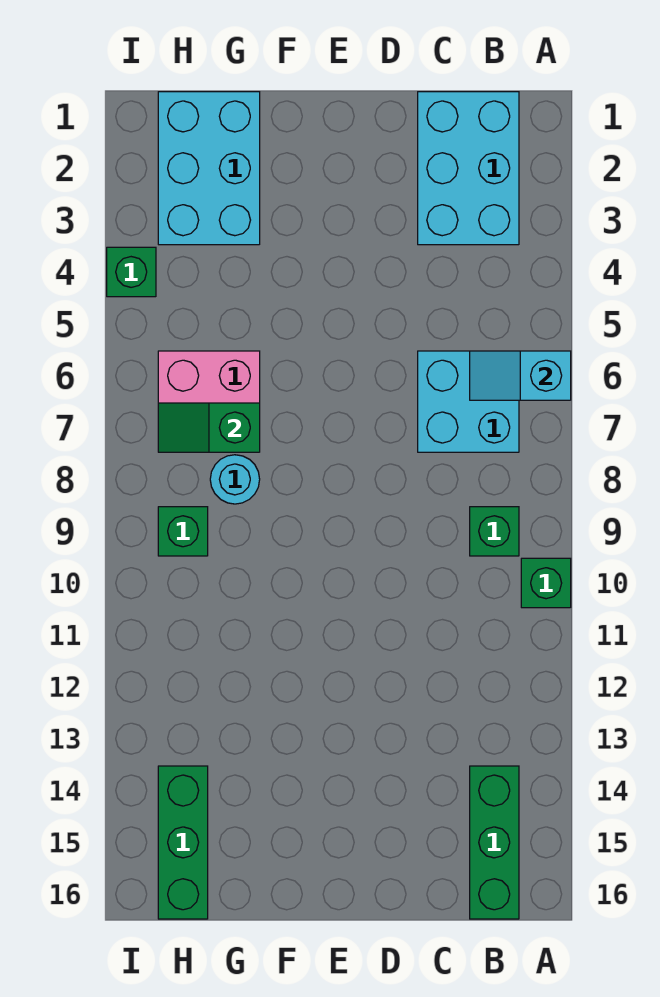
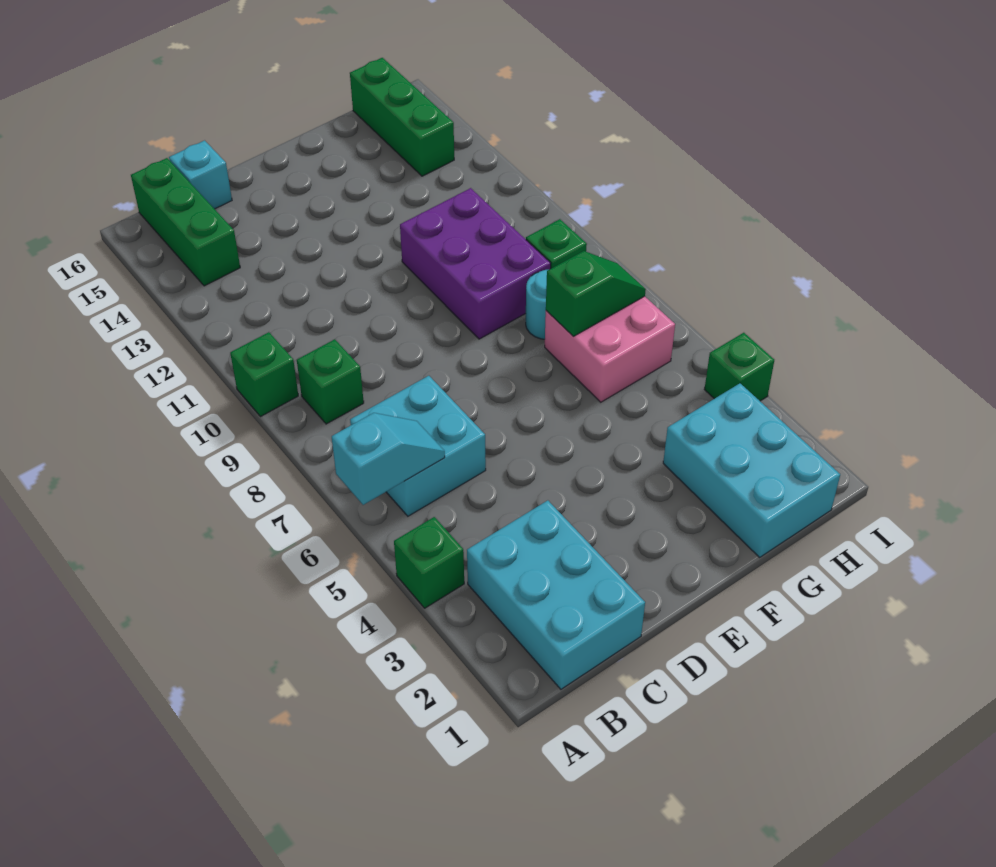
none -> green 1x1 brick [394,517,464,608]
none -> cyan 1x1 brick [169,140,232,209]
none -> purple 2x3 brick [400,188,551,339]

